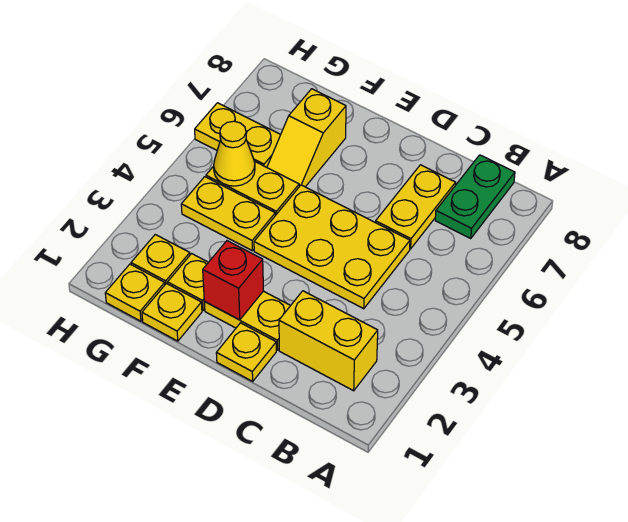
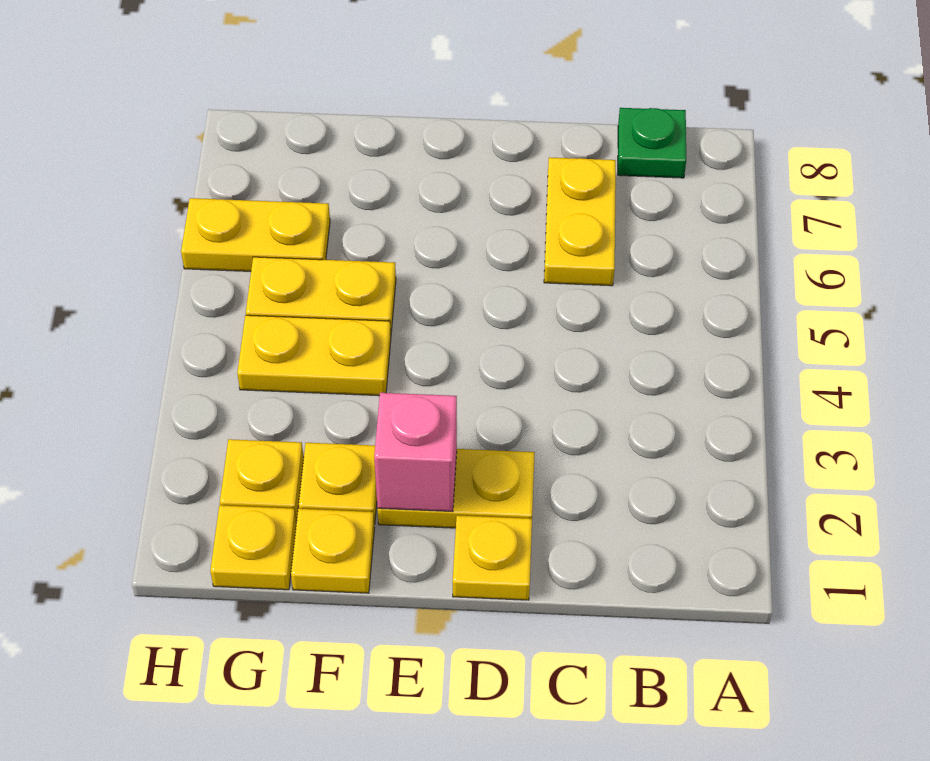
yellow 1x2 brick [279,291,378,391] -> none
green 1x2 plate [435,155,515,239] -> green 1x1 plate [618,108,686,178]
yellow 2x3 plate [254,185,410,309] -> none
red 1x1 brick [203,241,263,320] -> pink 1x1 brick [374,393,457,512]
yellow 1x2 slope [267,89,346,187] -> none
yellow 1x1 cone [214,121,255,186] -> none

